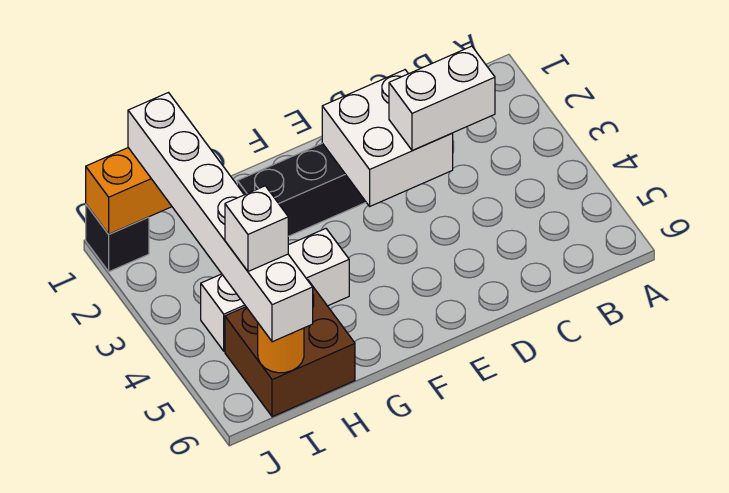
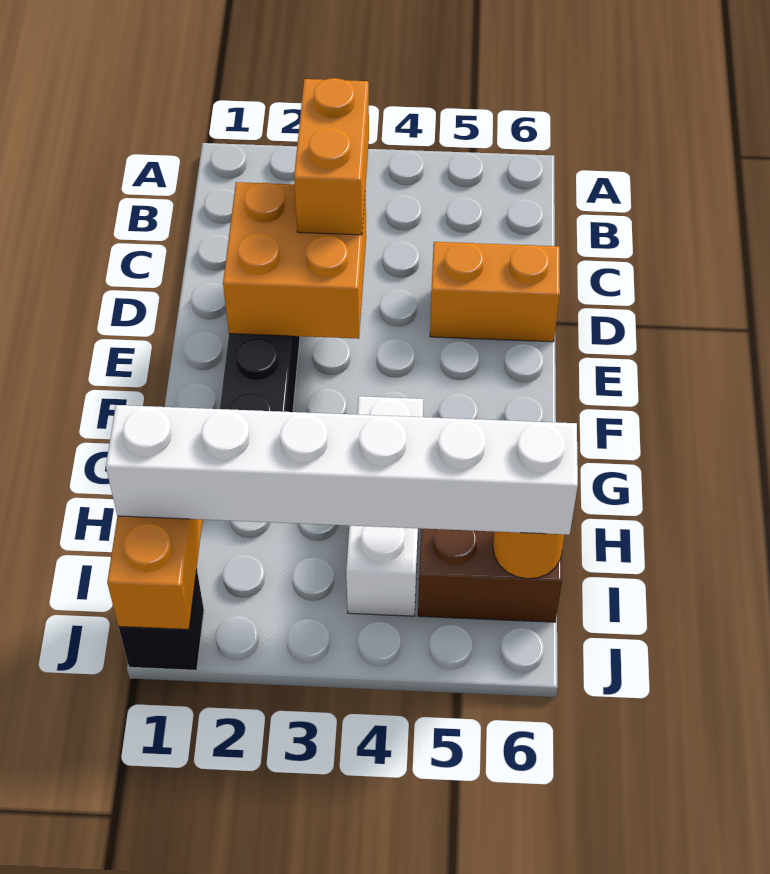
white 1x2 brick [389,46,495,151] -> orange 1x2 brick [294,78,369,235]
white 2x2 brick [322,70,453,206] -> orange 2x2 brick [223,182,366,339]
none -> orange 1x2 brick [430,242,560,342]
white 1x1 brick [225,186,288,271] -> none

